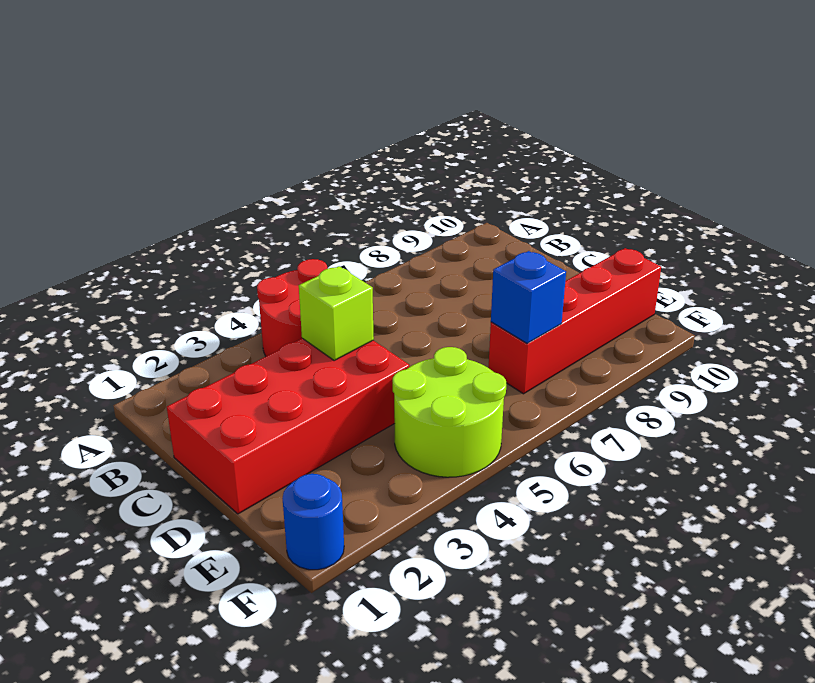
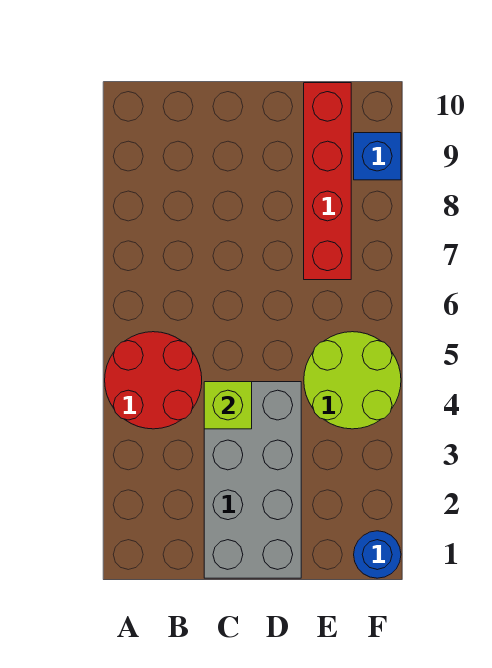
red 2x4 brick [167,338,409,514] -> grey 2x4 brick [204,382,301,578]
blue 1x1 brick [491,251,566,343] -> blue 1x1 brick moved to [354,133,401,180]

